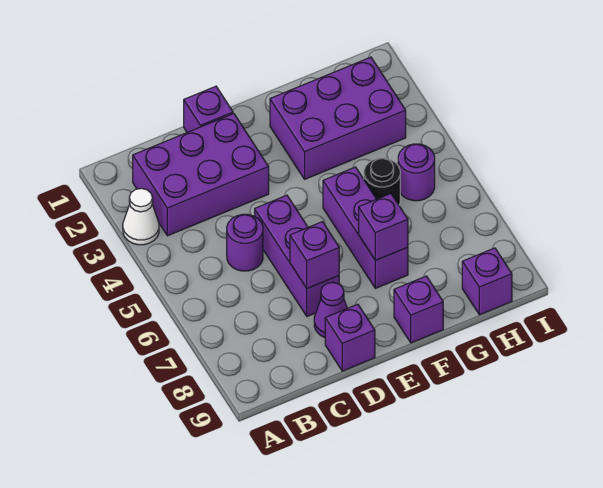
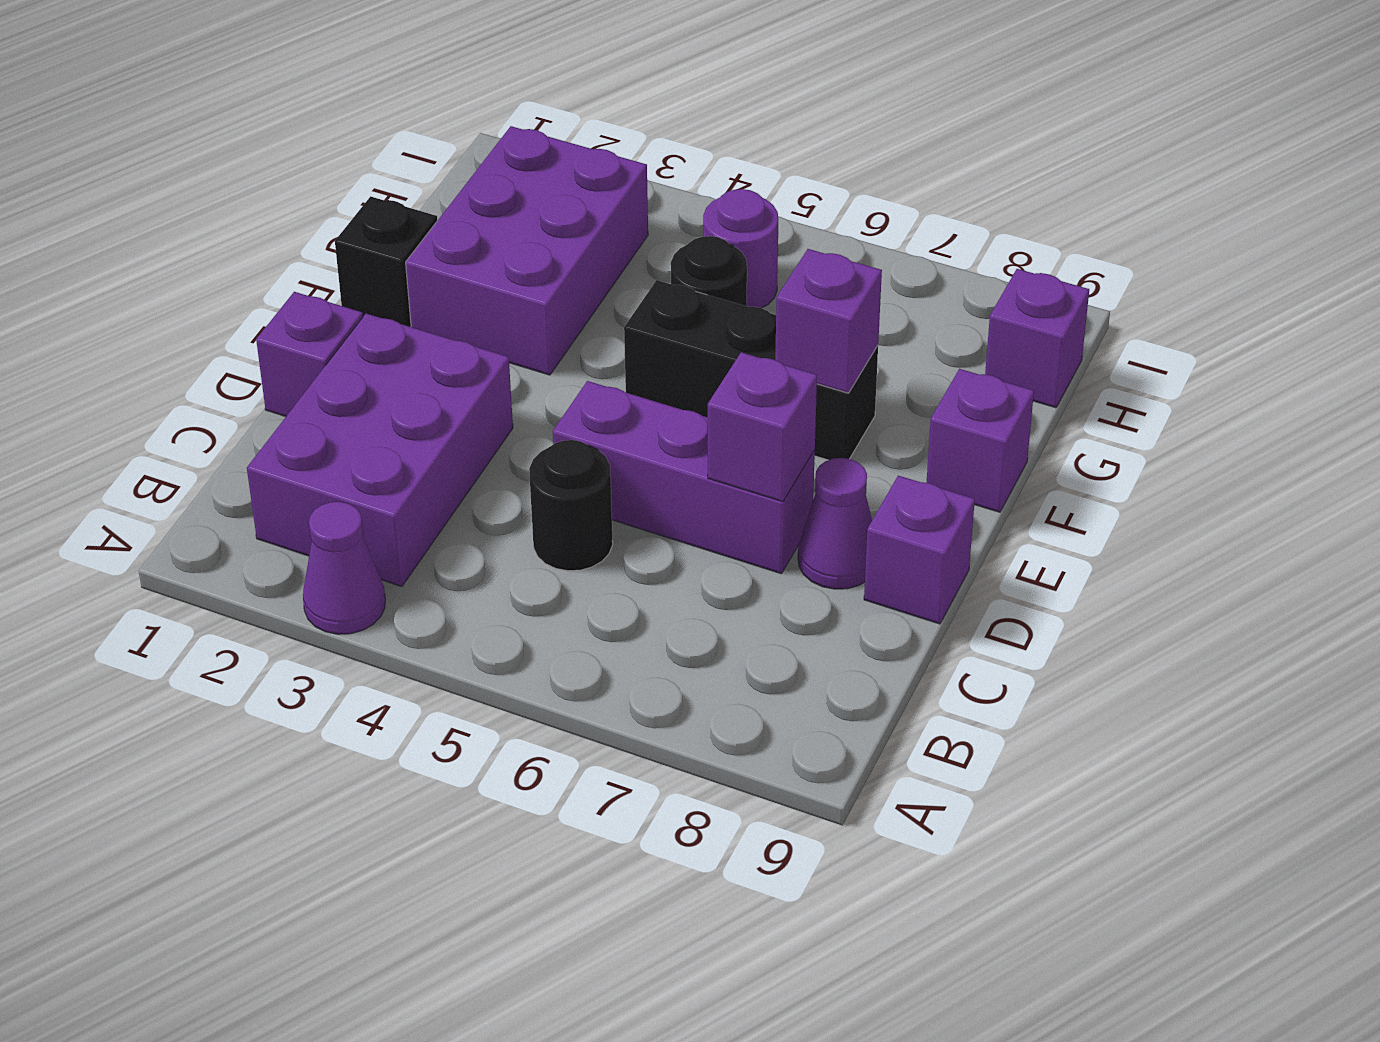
white 1x1 cone [123,188,159,245] -> purple 1x1 cone [303,502,385,634]
purple 1x1 round brick [227,214,263,271] -> black 1x1 round brick [529,440,613,571]
none -> black 1x1 brick [335,196,437,327]
purple 1x3 brick [323,167,408,288] -> black 1x3 brick [624,280,878,460]

